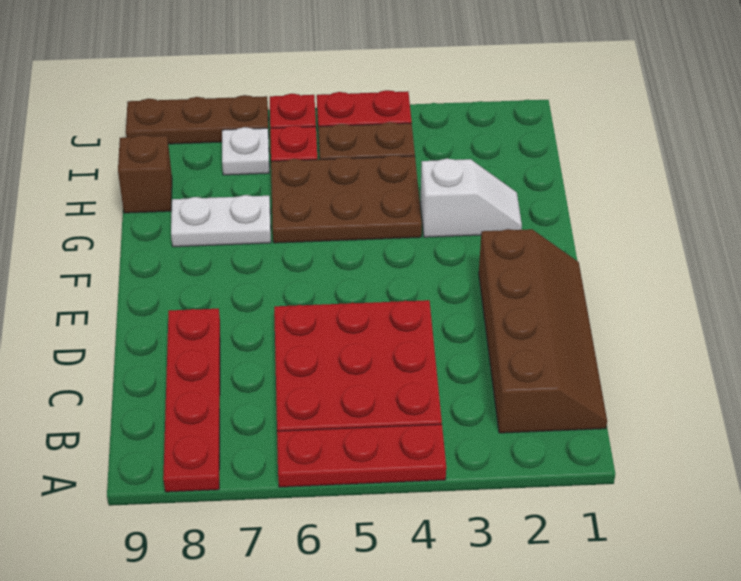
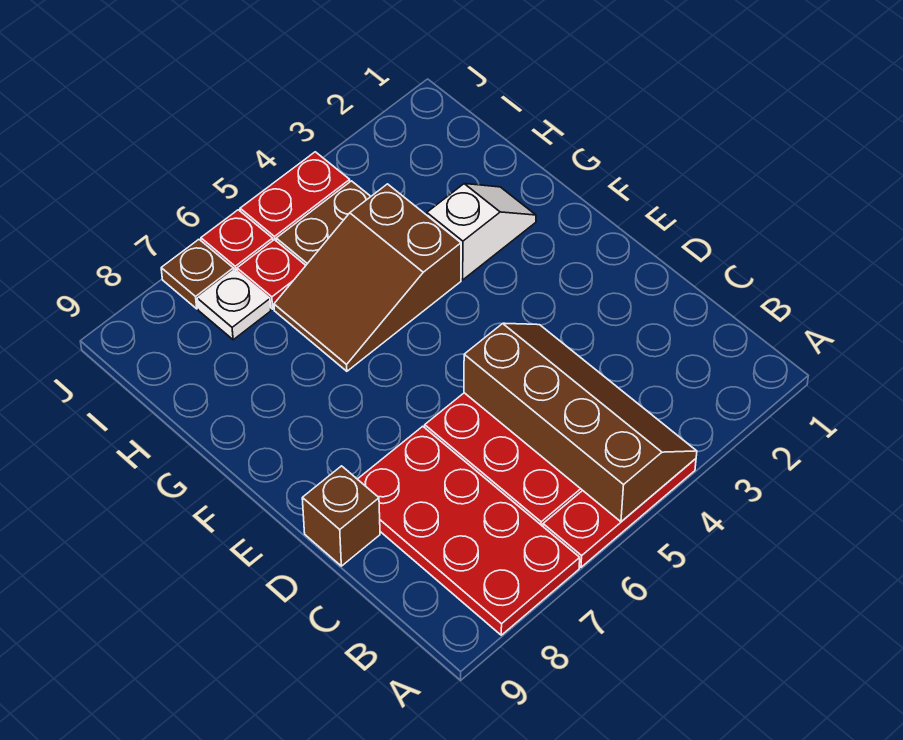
red 1x4 plate [163,309,220,492] -> red 2x4 plate [358,426,580,635]
brown 2x4 slope [479,229,607,433] -> brown 2x4 slope moved to [464,323,697,522]
brown 2x3 plate [271,155,422,243] -> brown 2x3 slope [274,184,461,371]
white 1x2 plate [171,195,271,247] -> none
brown 1x1 brick [118,135,172,213] -> brown 1x1 brick moved to [302,466,380,566]
brown 1x3 plate [126,95,269,144] -> brown 1x1 plate [161,239,234,309]

